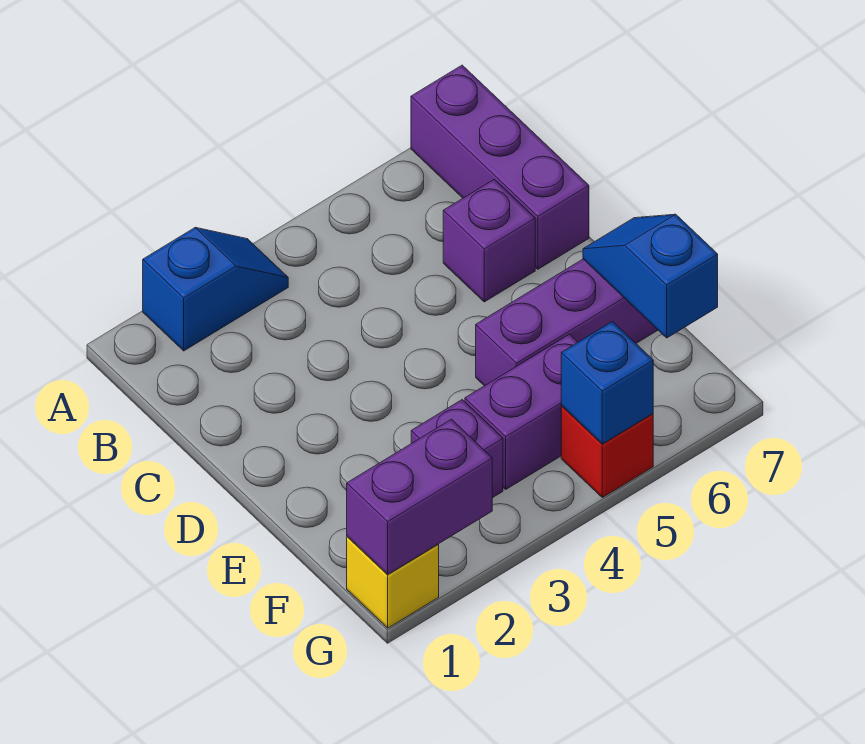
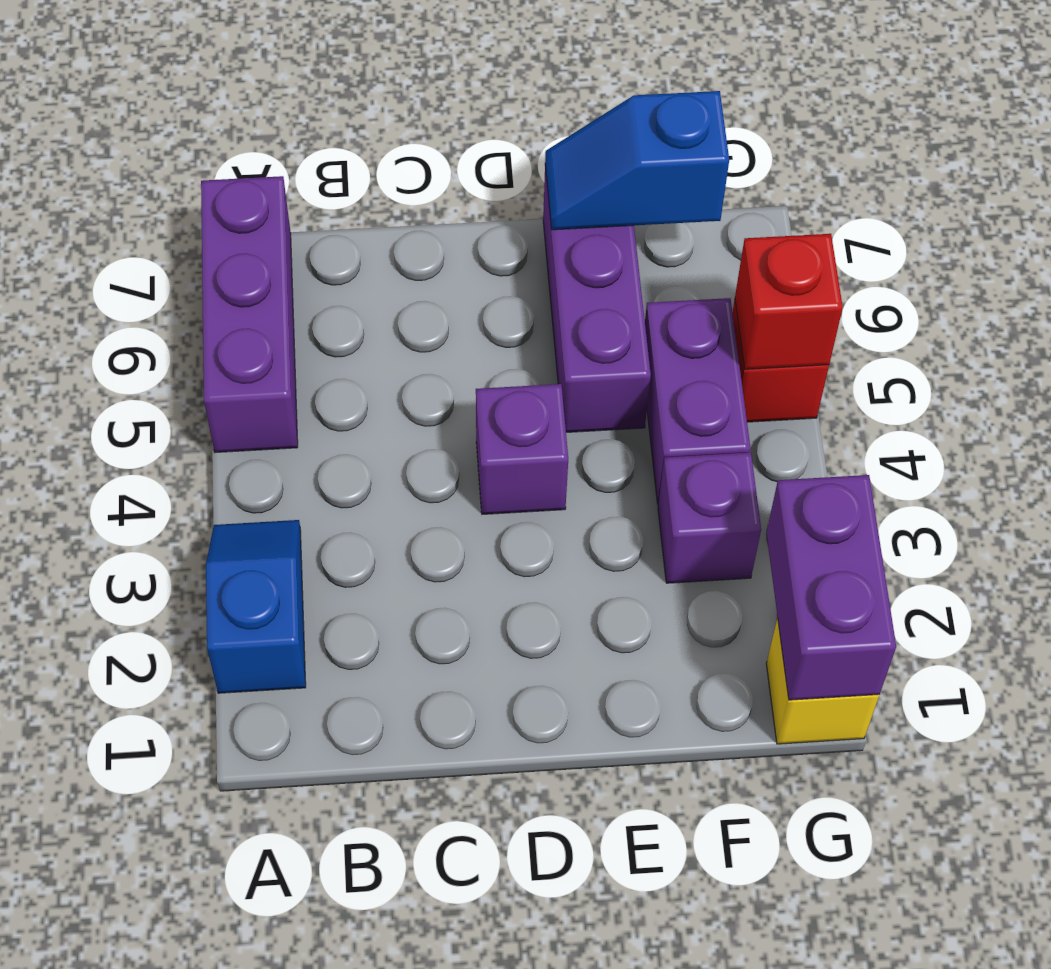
purple 1x3 brick [411,65,589,269] -> purple 1x3 brick turned to [201,176,298,452]
purple 1x1 brick [443,179,535,302] -> purple 1x1 brick moved to [476,384,568,514]
blue 1x1 brick [561,322,653,444] -> red 1x1 brick [735,234,843,369]

